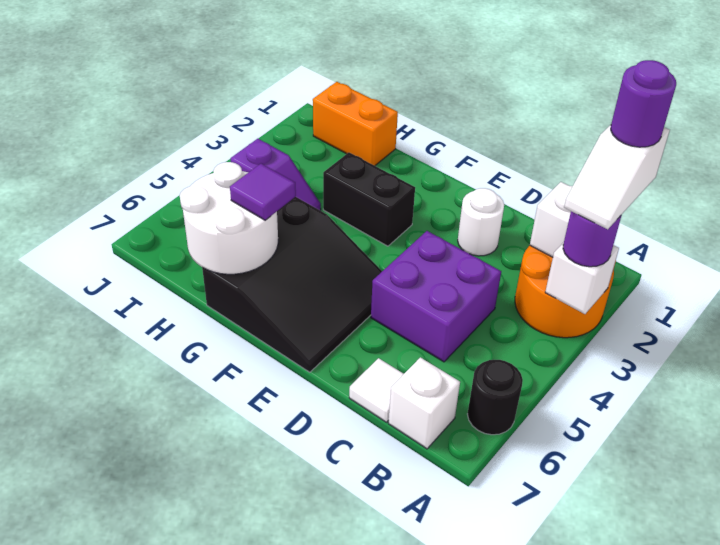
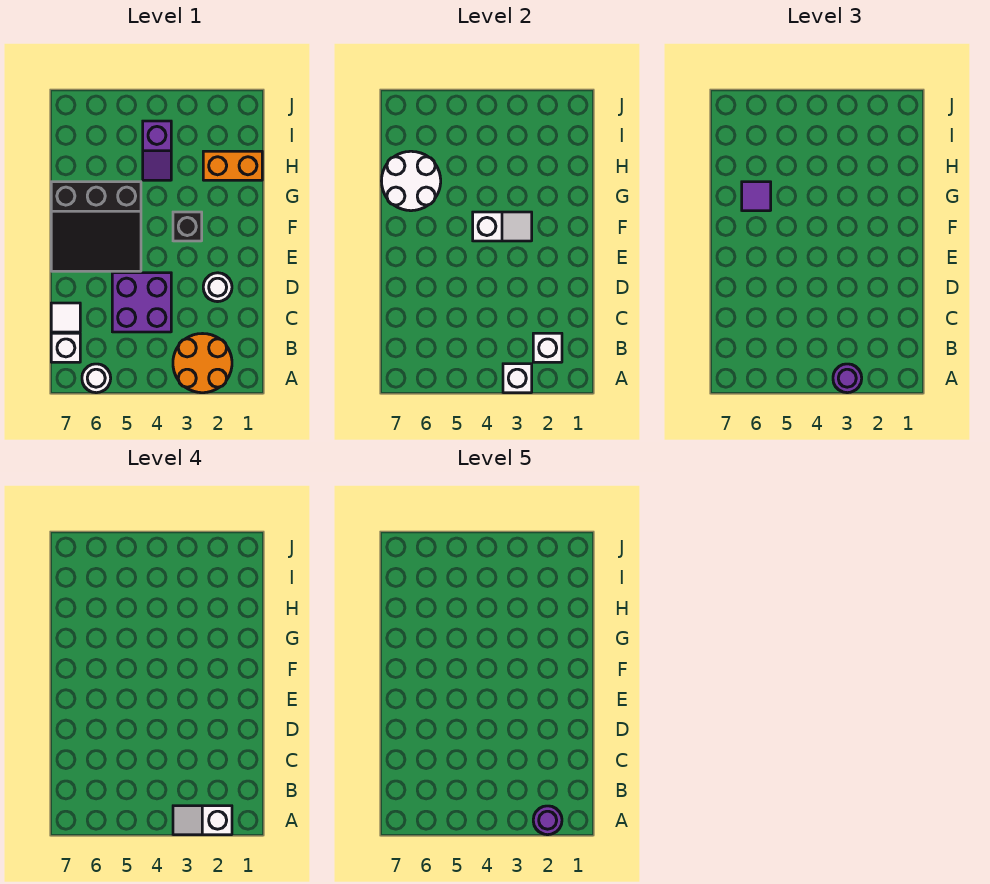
black 1x1 round brick [468,360,523,435] -> white 1x1 round brick [82,364,111,393]
black 1x2 brick [323,153,415,246] -> black 1x1 brick [173,212,202,241]
none -> white 1x2 slope [473,212,532,241]
orange 1x2 brick [313,82,398,166] -> orange 1x2 brick turned to [203,151,262,180]

